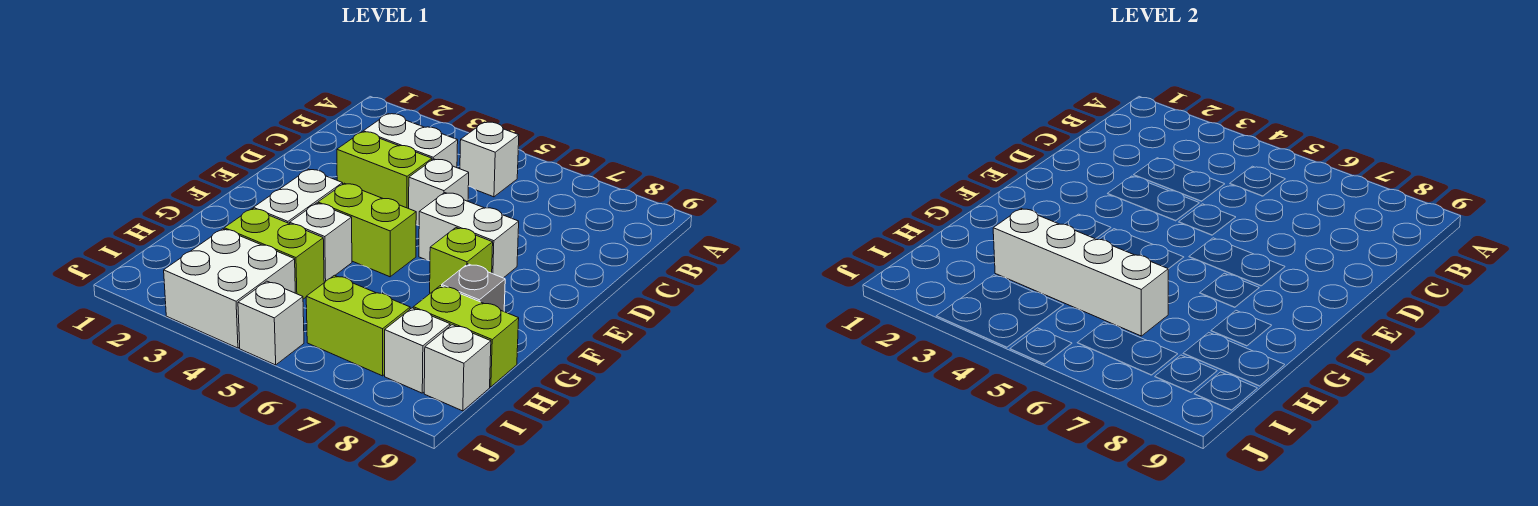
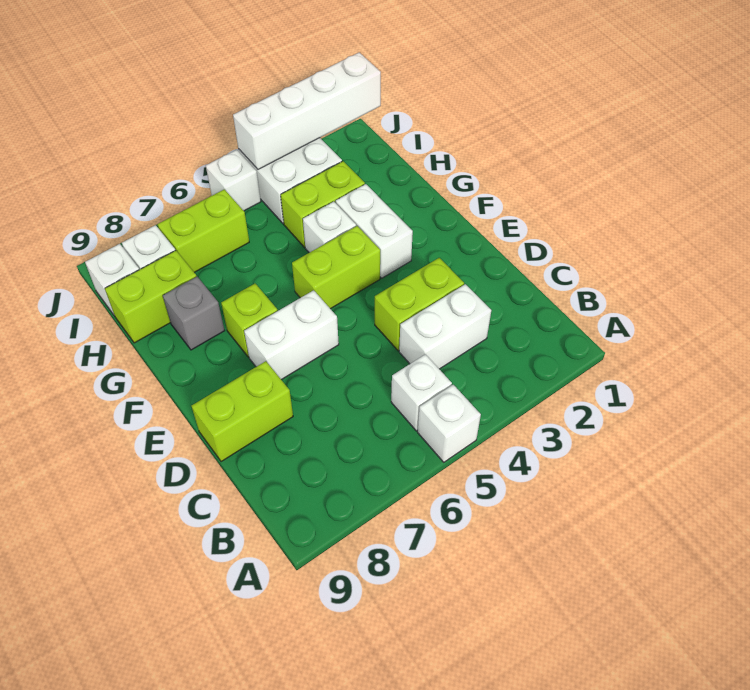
white 1x1 brick [409,159,469,226] -> white 1x1 brick moved to [418,385,481,462]
none -> lime 1x2 brick [192,361,293,462]
white 1x4 brick [993,209,1168,336] -> white 1x4 brick moved to [233,52,381,169]

